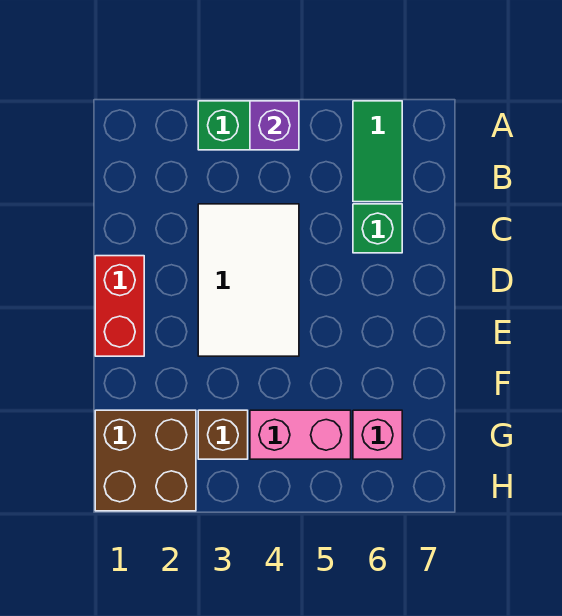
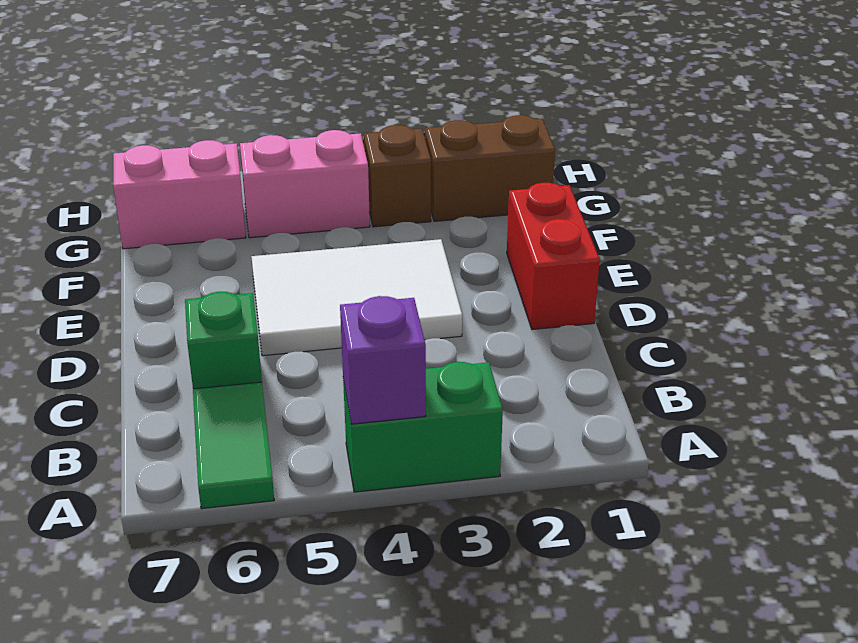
white 2x3 tile [198,204,299,356] -> white 2x3 tile turned to [251,239,462,356]
brown 2x2 brick [95,410,196,511] -> brown 1x2 brick [425,115,555,221]
pink 1x1 brick [353,410,402,459] -> pink 1x2 brick [113,140,246,249]

